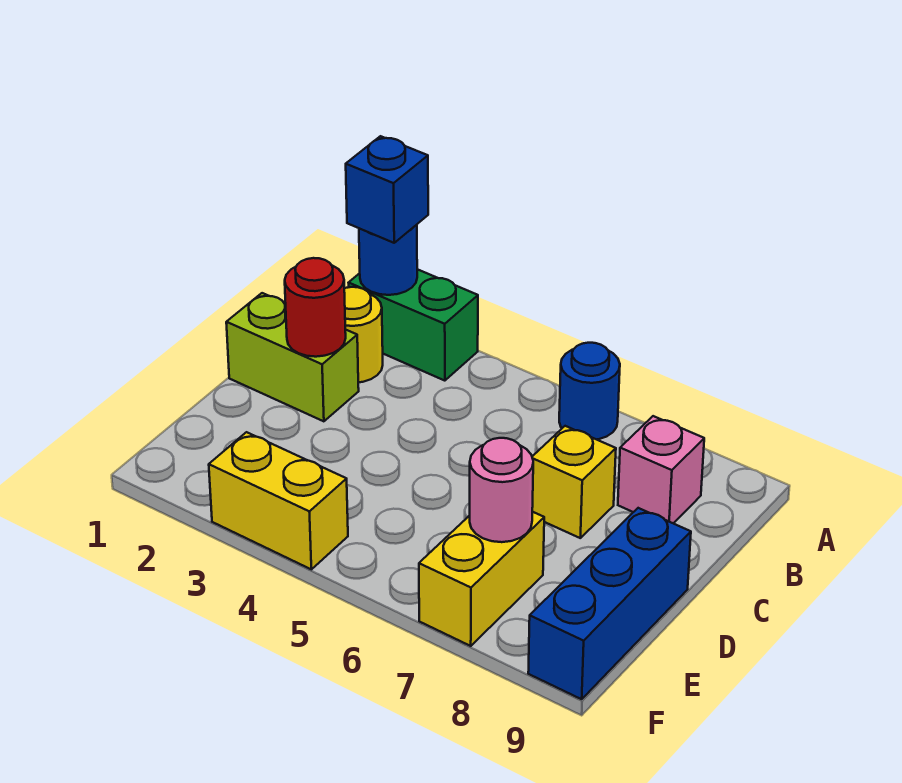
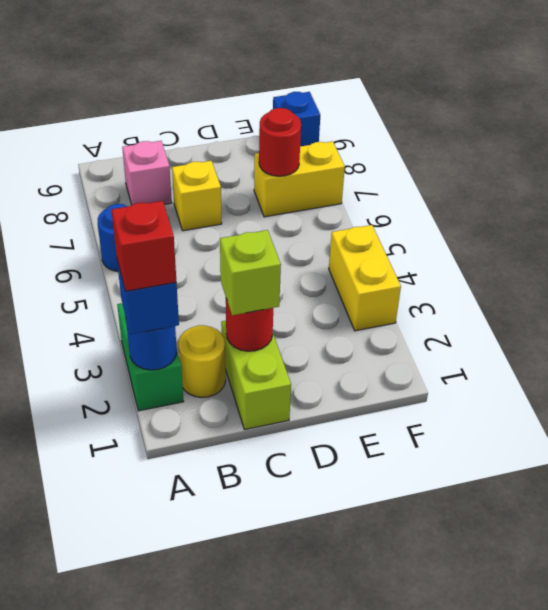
none -> red 1x1 brick [112,201,176,291]
none -> lime 1x1 brick [220,230,281,315]
blue 1x3 brick [528,508,691,699] -> blue 1x1 brick [273,92,320,146]
pink 1x1 round brick [470,438,533,542] -> red 1x1 round brick [259,108,301,176]

